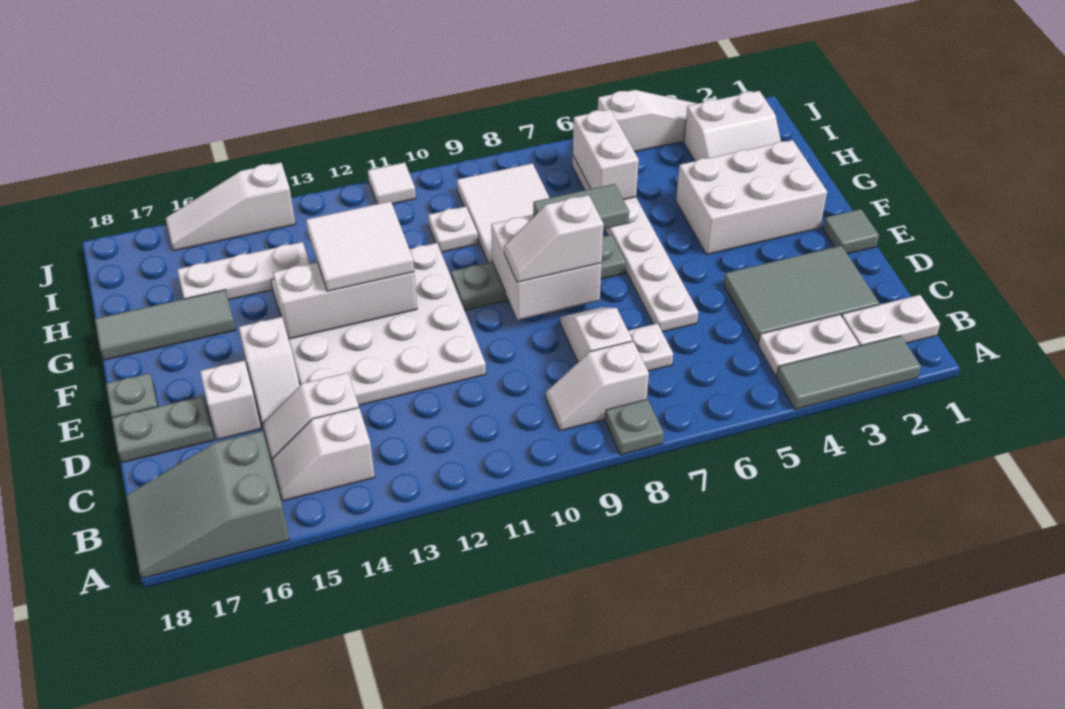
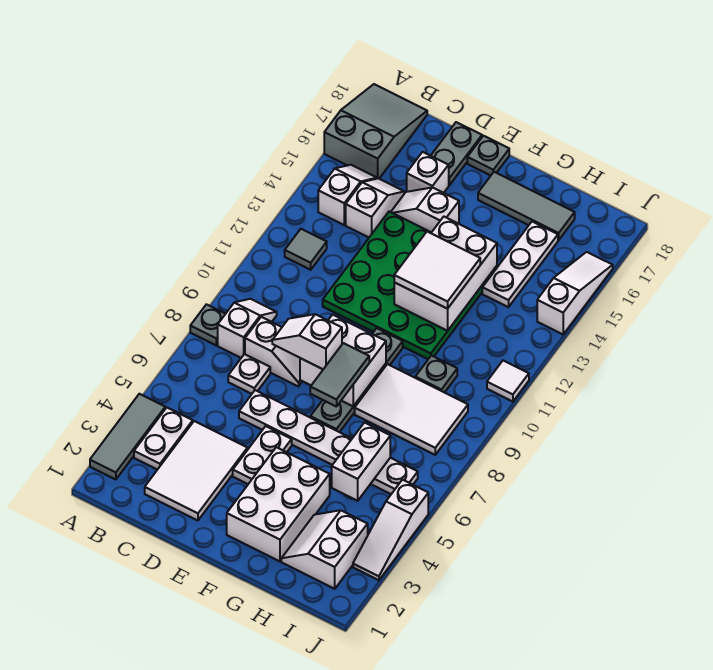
white 1x2 plate [842,295,940,346] -> white 1x2 plate moved to [233,426,292,484]
grey 2x3 tile [724,246,879,344] -> white 2x3 tile [145,421,247,521]
white 4x4 plate [271,243,486,405] -> green 4x4 plate [323,212,497,359]
grey 1x1 tile [823,209,879,254] -> grey 1x1 tile moved to [285,229,327,270]
white 1x2 slope [504,195,604,282] -> white 1x2 slope turned to [272,314,342,369]
white 1x3 brick [273,262,417,339] -> white 2x3 brick [394,217,497,331]
grey 1x3 tile [95,290,236,360] -> grey 1x3 tile turned to [478,172,575,240]
white 1x2 brick [573,109,639,200] -> white 1x2 brick turned to [332,423,390,501]
white 1x1 plate [428,206,478,252] -> grey 1x1 plate [415,356,457,393]

